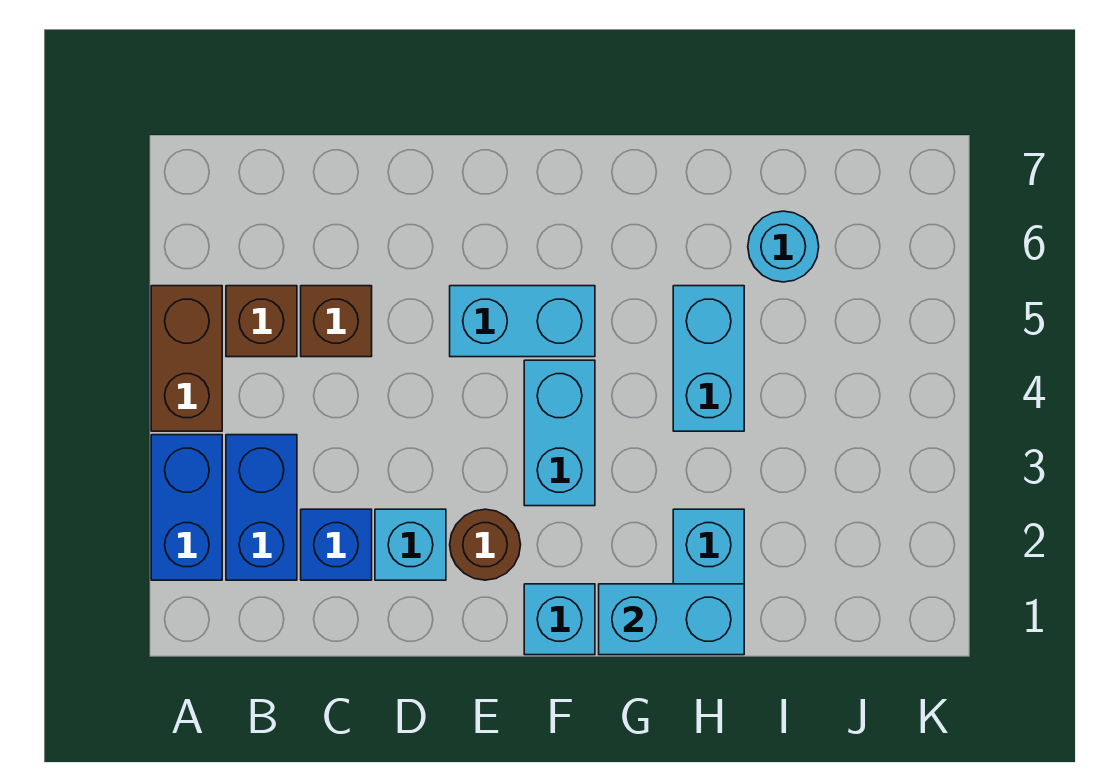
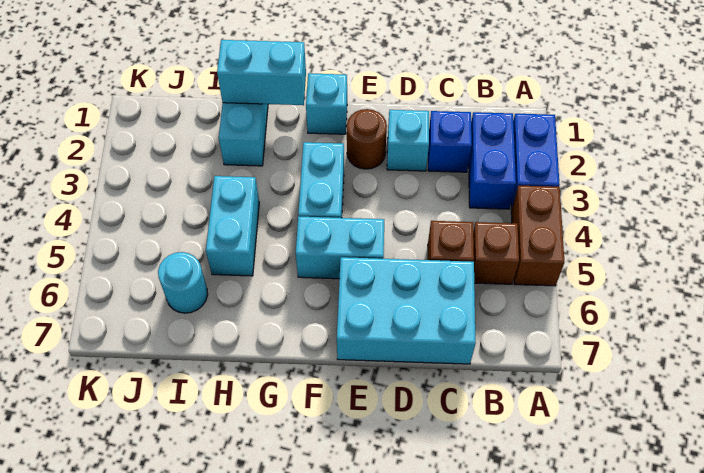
none -> cyan 2x3 brick [337,257,476,364]

